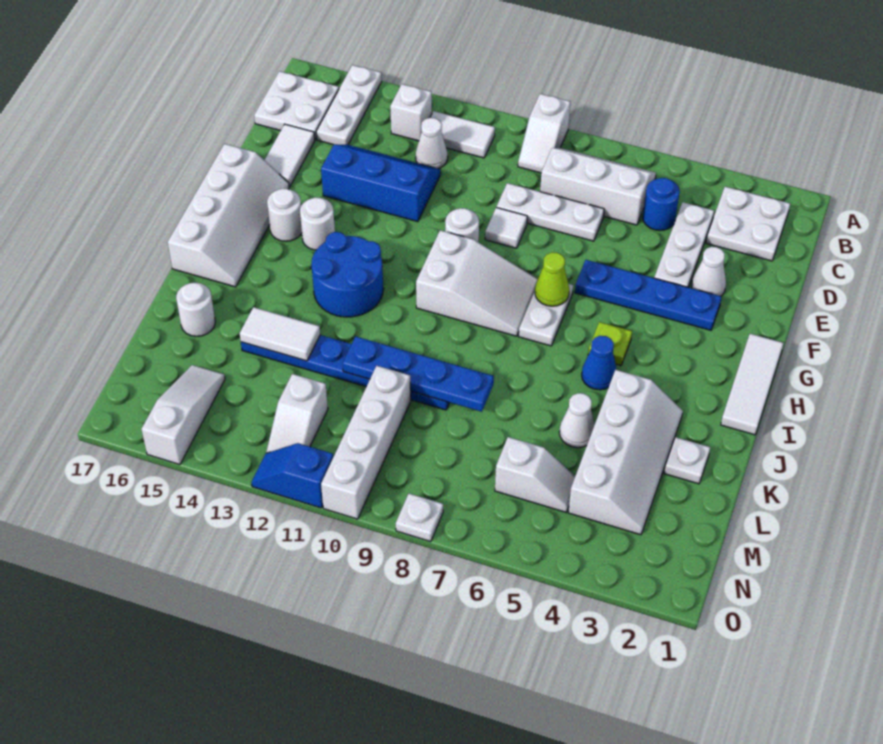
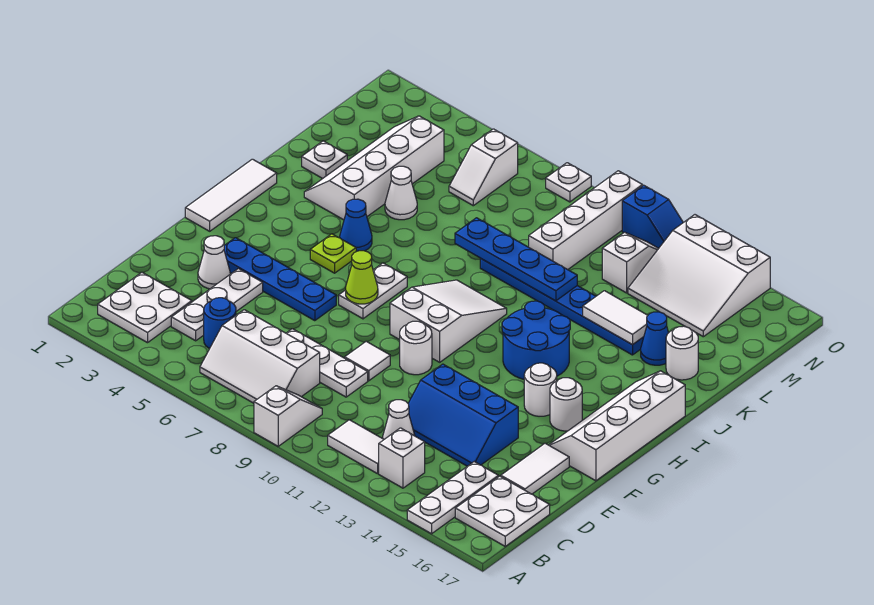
white 2x3 slope [416,230,538,336] -> white 2x3 slope turned to [390,280,507,362]
none -> blue 1x1 cone [641,312,668,365]
white 1x2 slope [495,437,575,512] -> white 1x2 slope turned to [449,129,518,206]
white 1x3 slope [141,365,225,465] -> white 3x3 slope [628,215,770,337]

